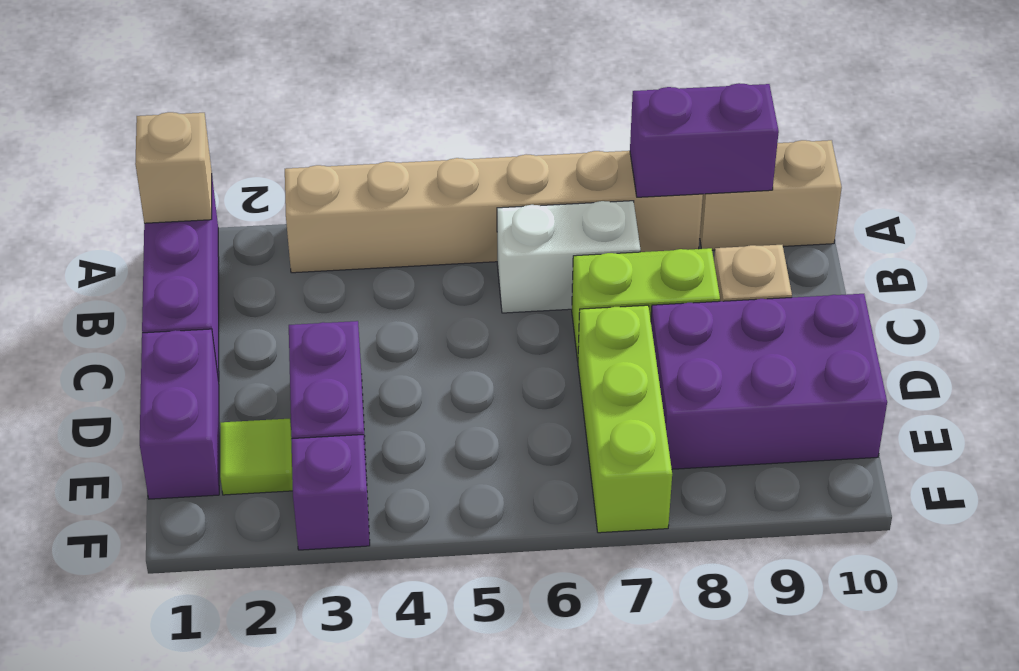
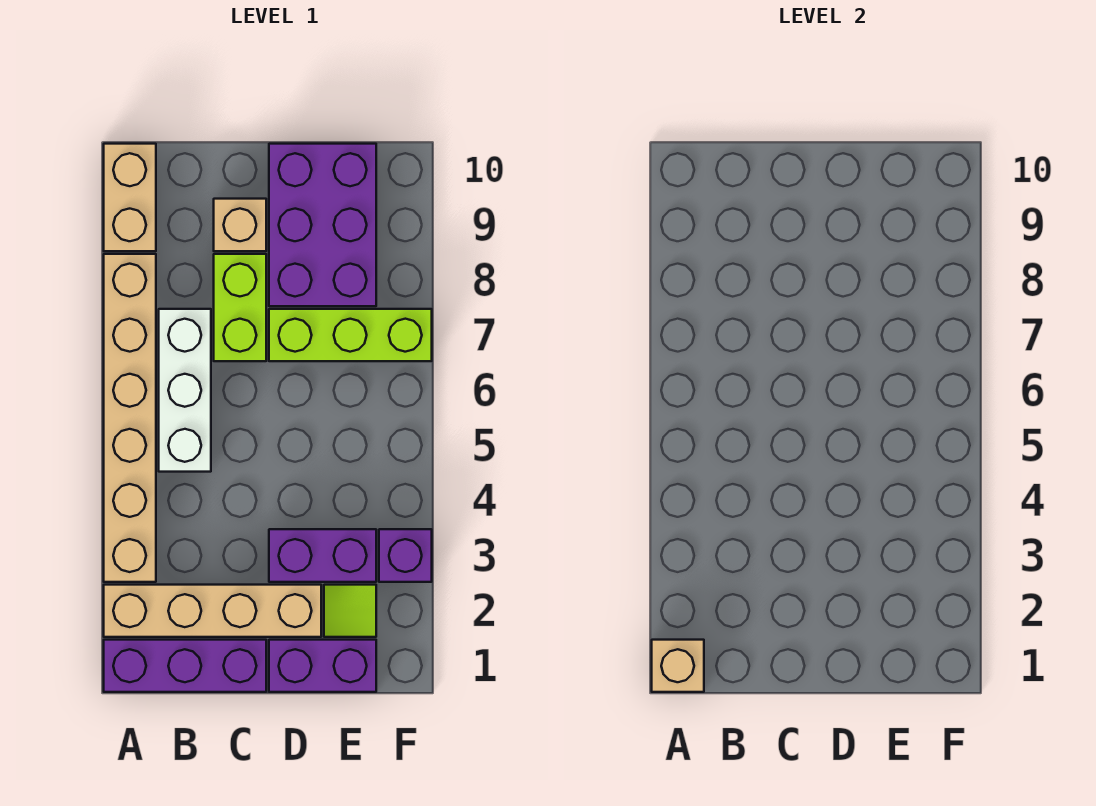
none -> tan 1x4 brick [104,585,321,637]
purple 1x2 brick [630,83,779,197] -> none
white 1x2 brick [497,201,640,313] -> white 1x3 brick [159,309,211,472]

